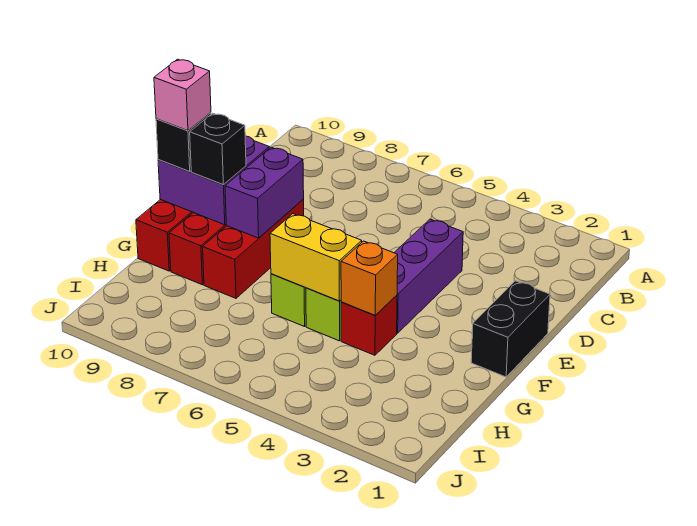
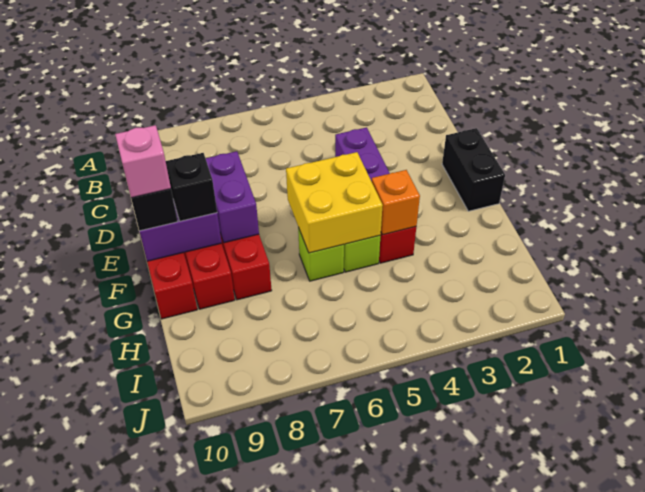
yellow 1x2 brick [270,214,362,301] -> yellow 2x2 brick [286,152,383,253]

